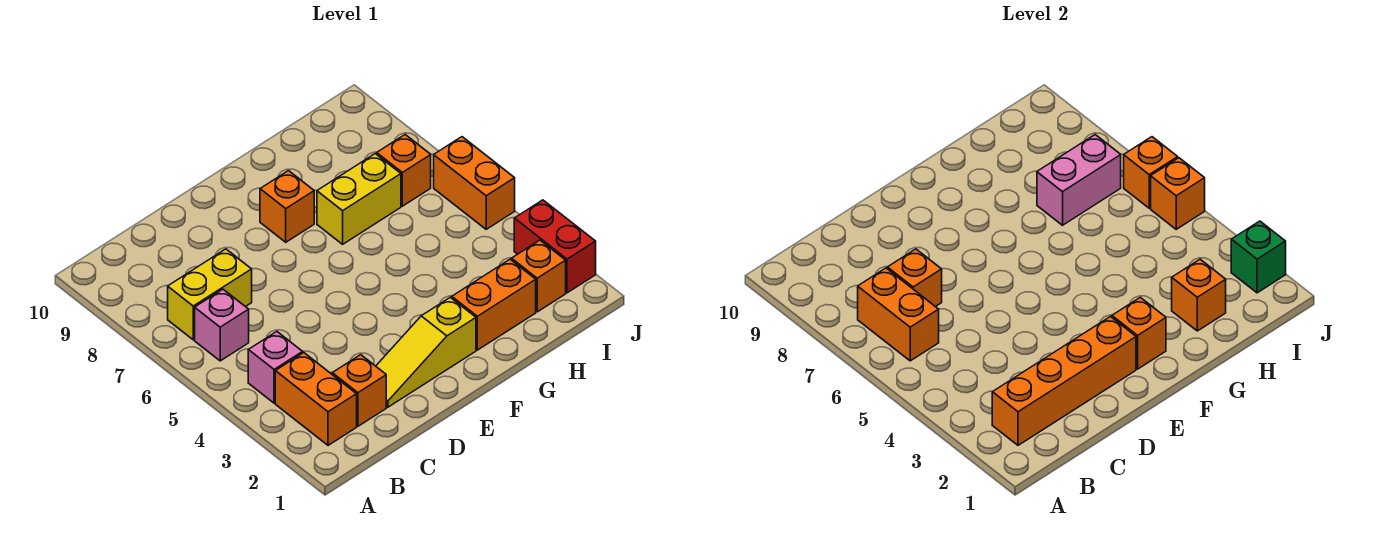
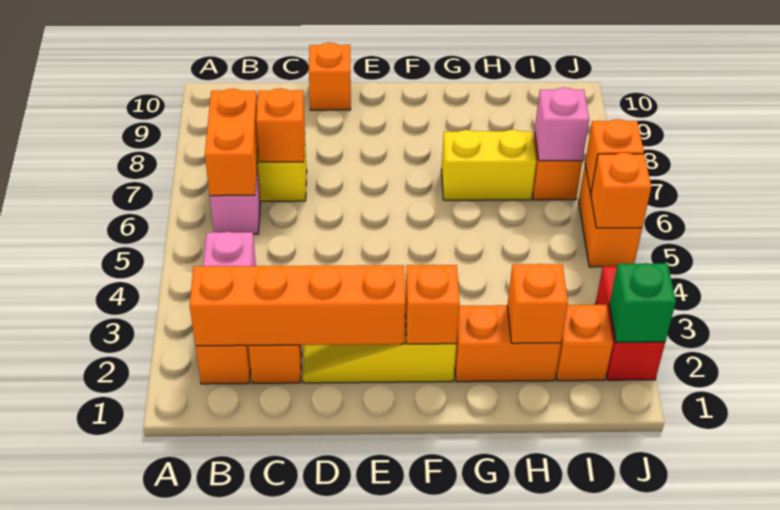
orange 1x1 brick [260,171,314,242] -> orange 1x1 brick moved to [309,43,351,110]
pink 1x2 brick [1037,135,1121,225] -> pink 1x1 brick [535,88,589,161]

